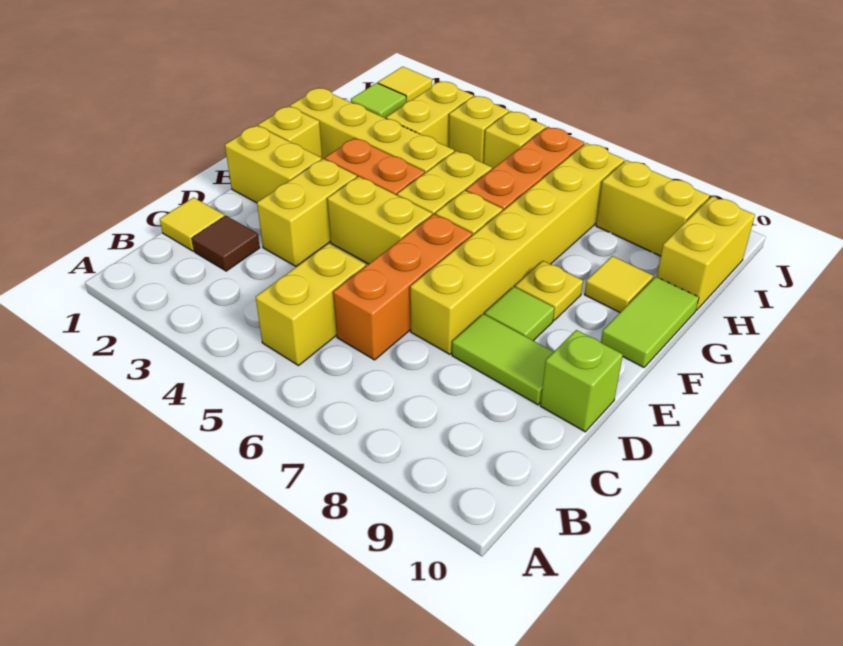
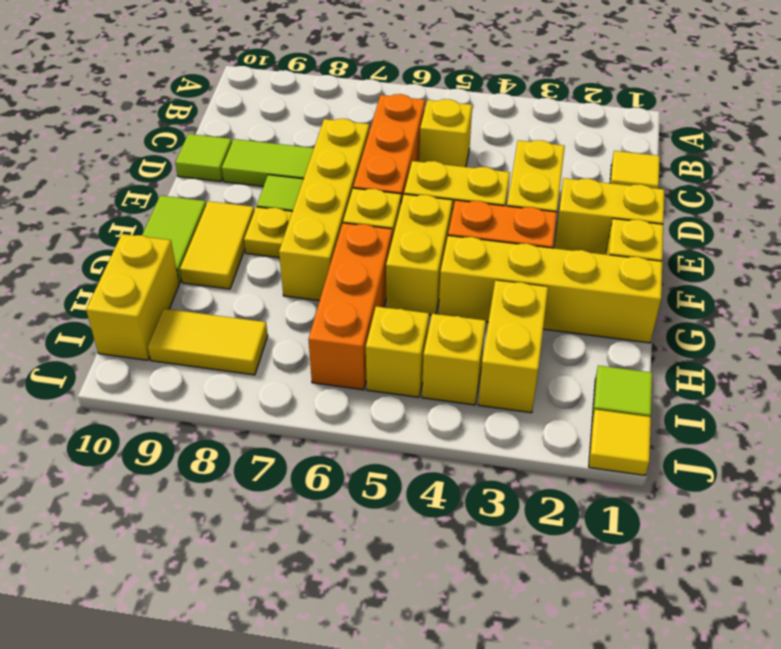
yellow 1x2 brick [256,244,366,366] -> yellow 1x1 brick [419,99,472,167]
brown 1x1 tile [192,216,260,271] -> none
yellow 1x6 brick [410,143,624,354] -> yellow 1x4 brick [279,119,369,301]
lime 1x1 brick [540,330,623,432] -> lime 1x1 tile [175,134,232,182]
yellow 1x1 tile [584,256,653,312] -> yellow 1x2 tile [180,201,254,289]
yellow 1x2 brick [596,160,710,256] -> yellow 1x2 tile [148,309,268,375]

